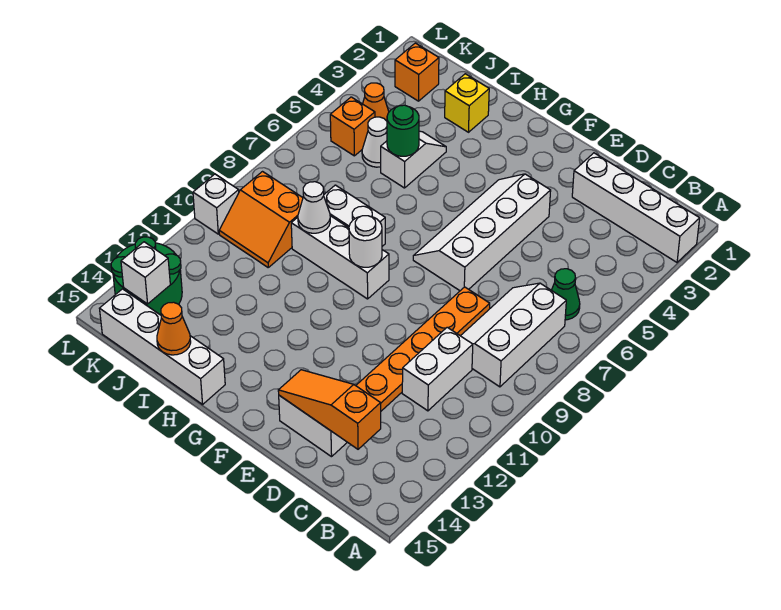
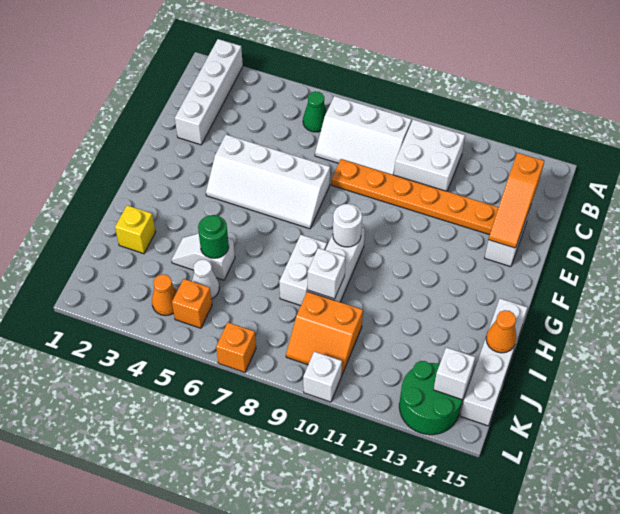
white 1x2 brick [402,327,473,411] -> white 2x2 brick [394,120,465,191]
white 1x1 cone [298,182,330,233] -> white 1x1 brick [308,248,345,299]
orange 2x2 slope [219,172,303,267] -> orange 2x2 slope turned to [286,291,363,376]
orange 1x1 brick [395,43,439,101] -> orange 1x1 brick moved to [216,322,256,372]

